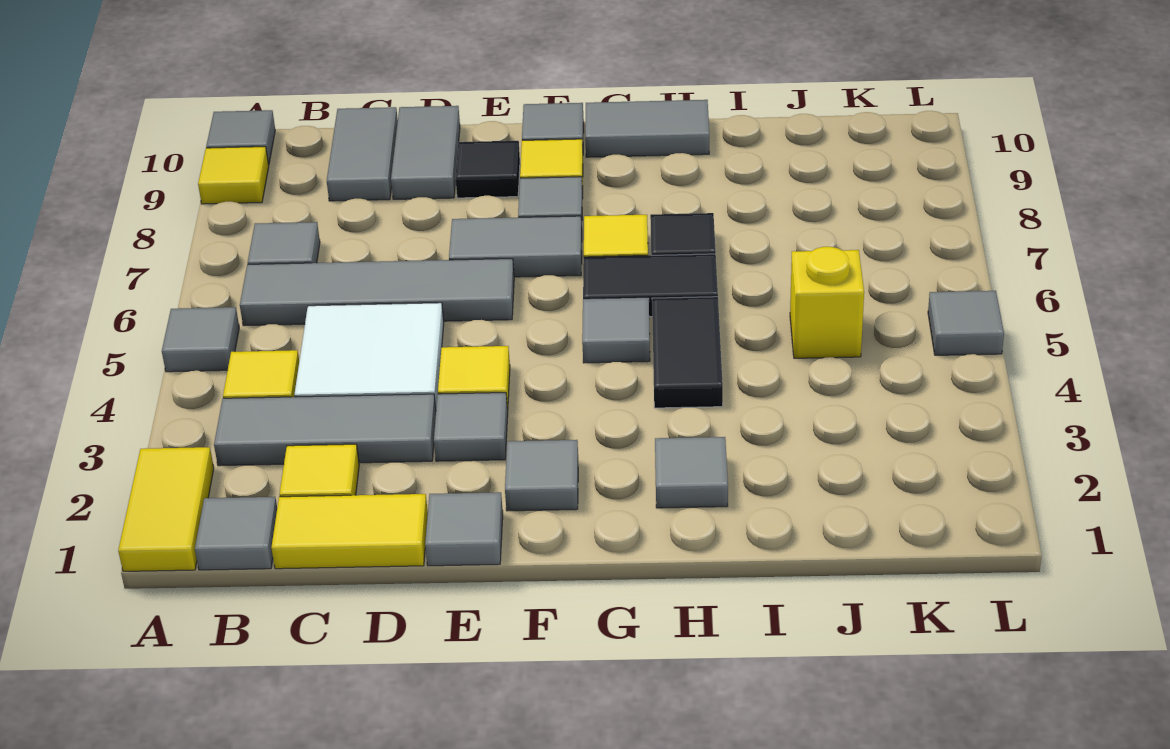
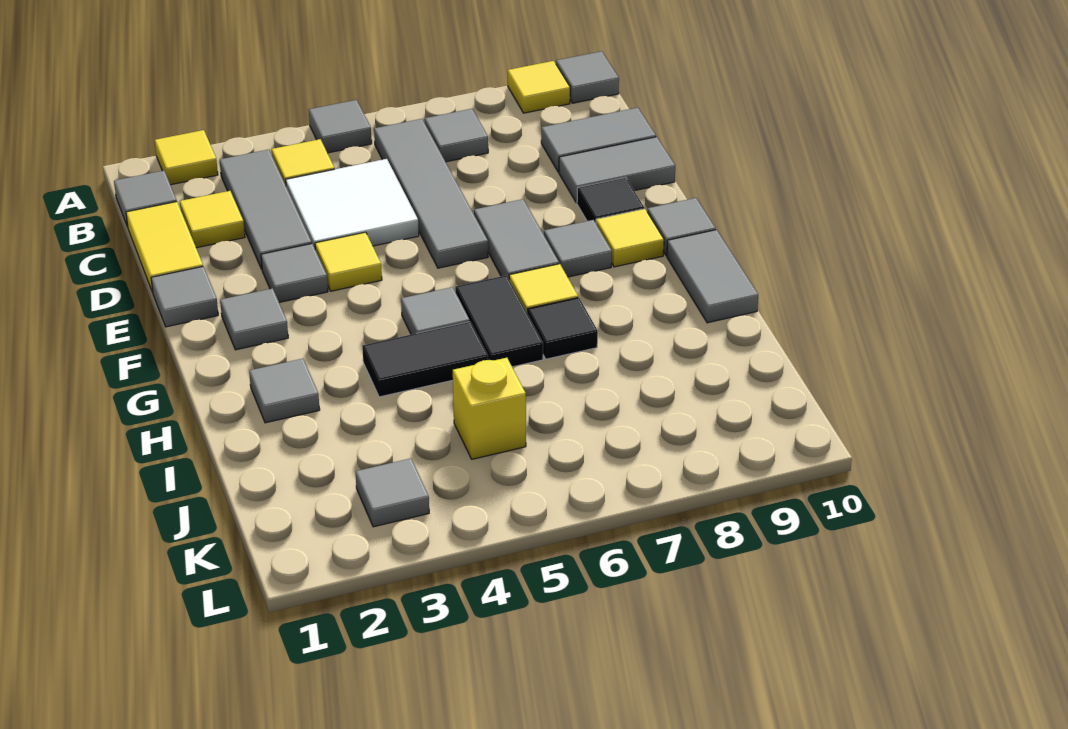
yellow 1x2 tile [118,447,214,571] -> yellow 1x1 tile [155,130,218,185]
grey 1x1 tile [928,291,1004,355] -> grey 1x1 tile moved to [356,458,429,527]

